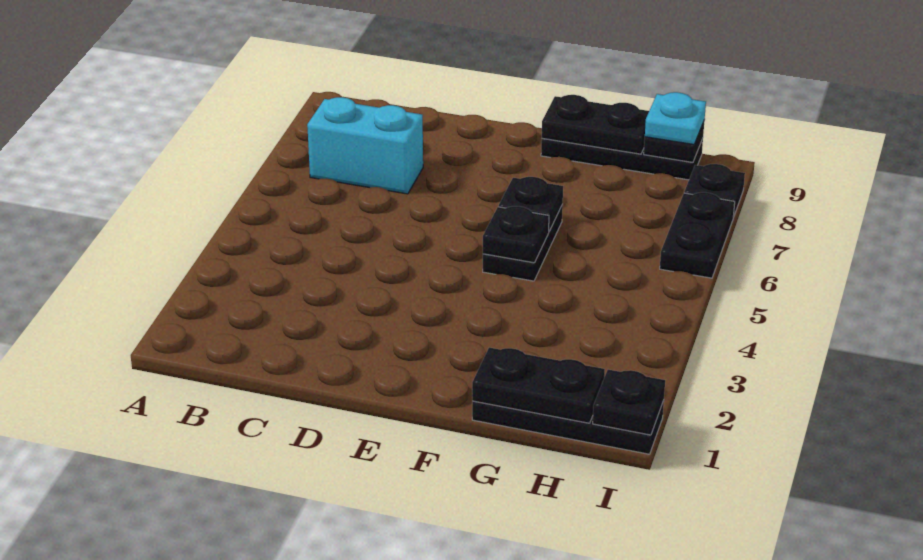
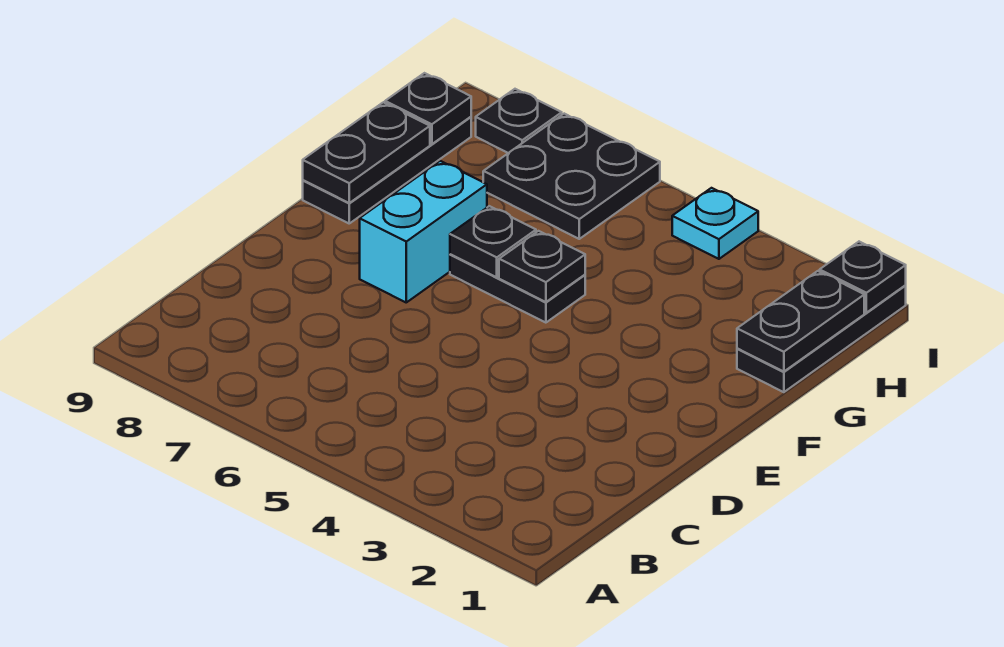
cyan 1x2 brick [307,97,423,194] -> cyan 1x2 brick moved to [360,161,487,302]
cyan 1x1 plate [645,92,706,144] -> cyan 1x1 plate moved to [672,188,758,259]
black 1x2 plate [660,192,735,278] -> black 2x2 plate [483,114,660,239]

